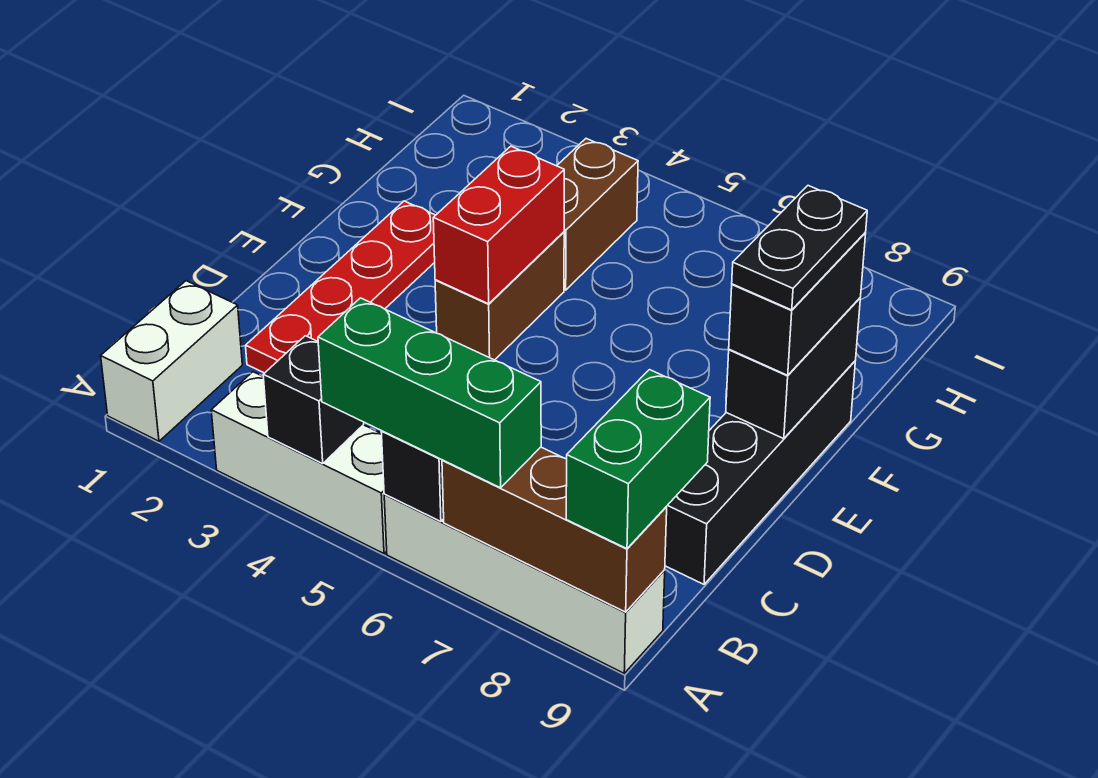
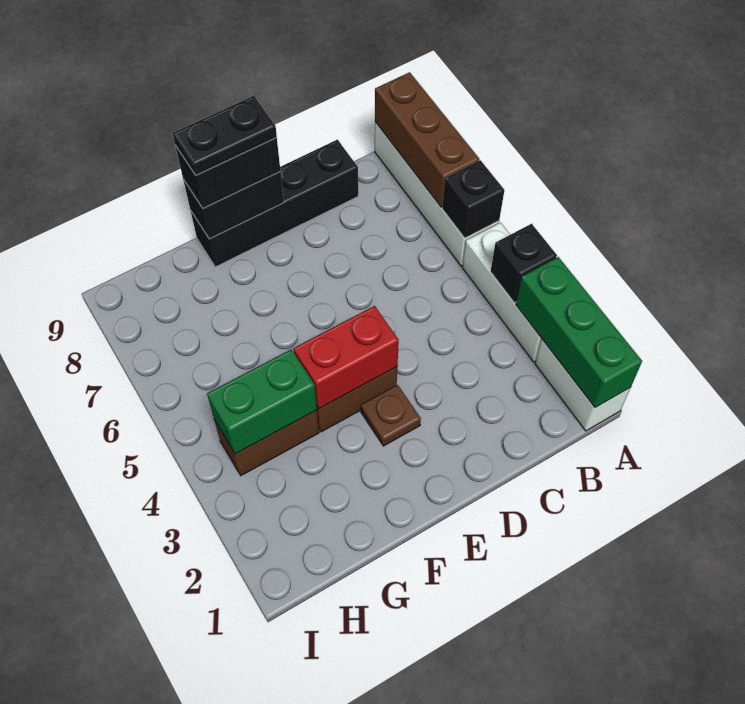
white 1x2 brick [101,281,242,441] -> white 1x2 brick turned to [535,339,631,431]
green 1x3 brick [318,298,541,488] -> green 1x3 brick moved to [516,257,642,407]
green 1x2 brick [566,370,710,549] -> green 1x2 brick moved to [207,349,317,454]
red 1x4 plate [246,201,435,373] -> none
none -> brown 1x1 plate [361,385,421,446]

